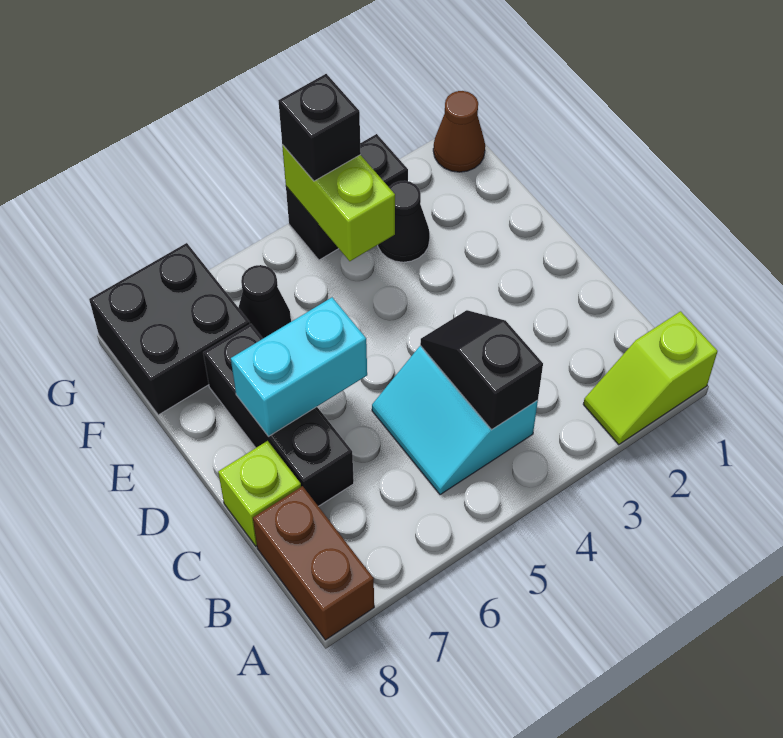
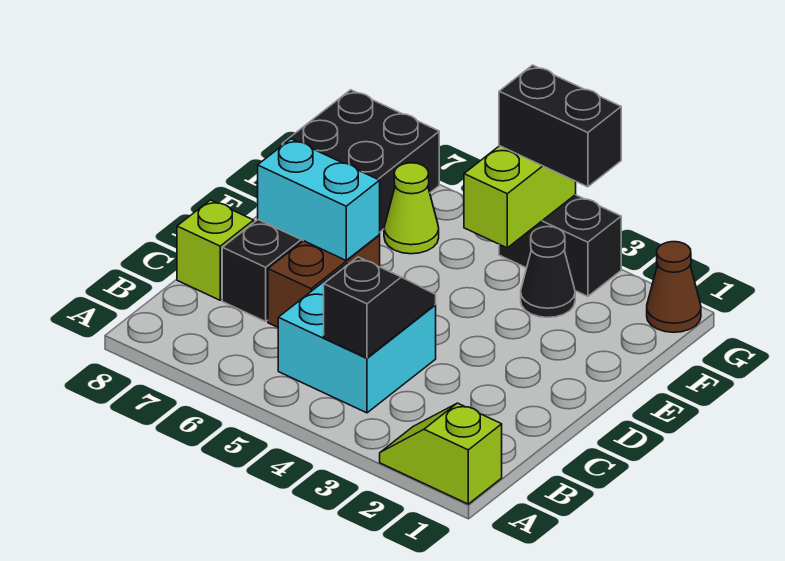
brown 1x2 brick [253,486,374,640] -> brown 1x2 brick moved to [268,235,380,327]
cyan 2x2 slope [372,346,538,495] -> cyan 2x2 brick [278,264,436,413]
black 1x1 cone [238,265,291,338] -> lime 1x1 cone [384,163,439,254]
black 1x1 brick [278,74,361,181] -> black 1x2 brick [499,65,621,187]

